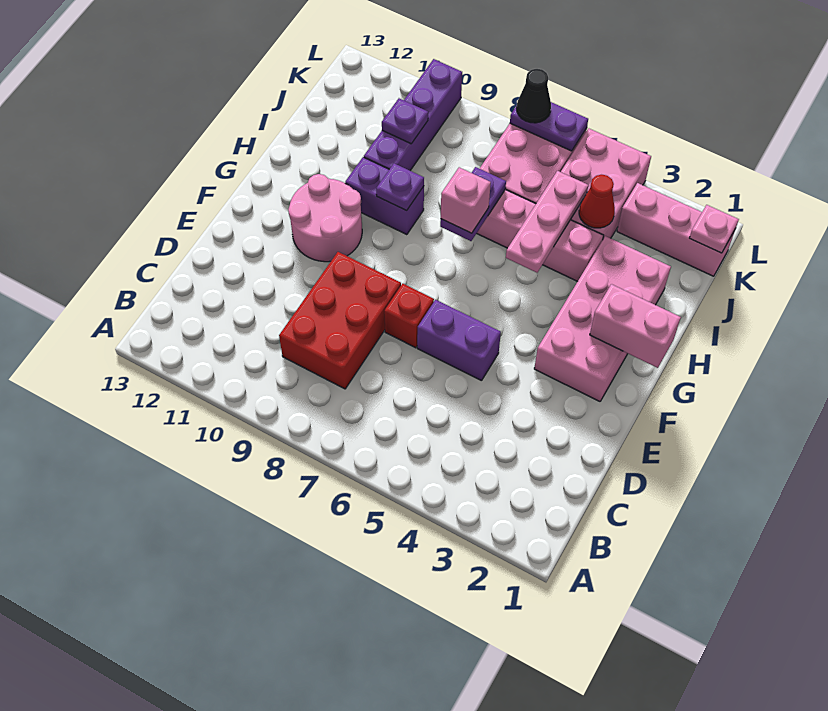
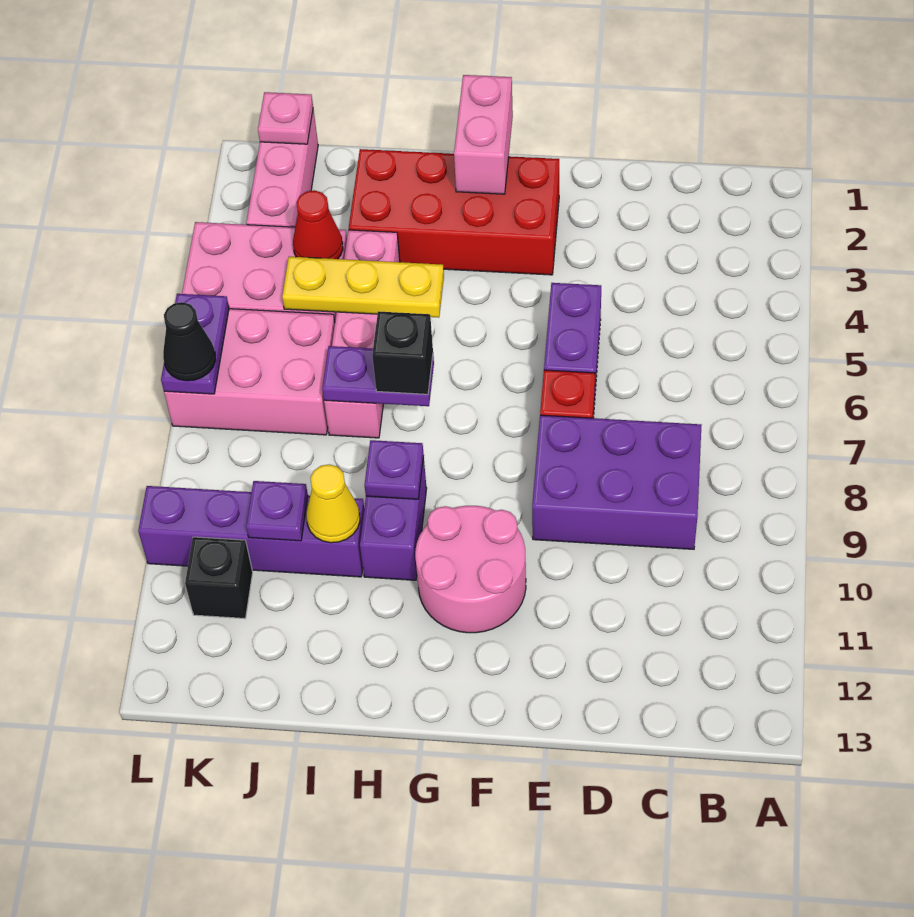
red 2x3 brick [279,252,401,389] -> purple 2x3 brick [532,415,701,549]
pink 2x4 brick [534,236,671,401] -> red 2x4 brick [349,149,559,275]
pink 1x3 plate [506,171,588,273] -> yellow 1x3 plate [282,257,444,318]
pink 1x1 brick [441,167,491,233] -> black 1x1 brick [372,311,433,394]
none -> yellow 1x1 cone [306,464,360,543]
none -> black 1x1 brick [185,537,253,618]

